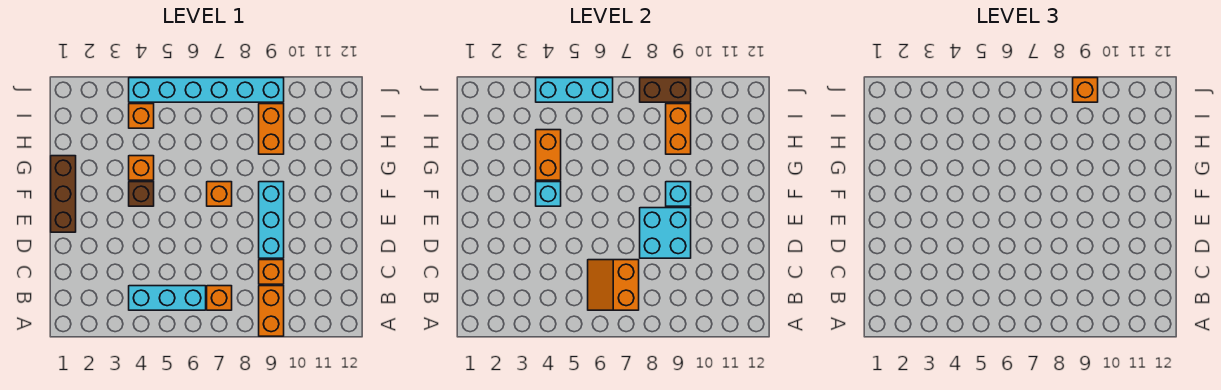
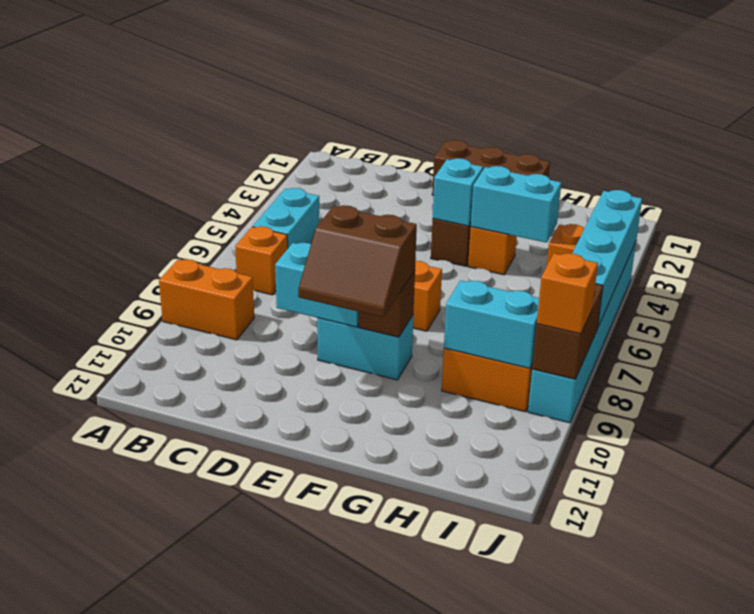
cyan 1x3 brick [129,286,206,310] -> cyan 1x2 brick [253,188,319,248]
orange 2x2 slope [588,260,639,310] -> none
orange 1x1 brick [259,260,284,284] -> none
cyan 2x2 brick [640,208,691,258] -> cyan 1x2 brick [275,243,359,327]
cyan 1x3 brick [259,182,284,258] -> cyan 1x2 brick [317,316,413,380]
none -> brown 2x2 slope [298,205,417,317]
cyan 1x1 brick [666,182,691,206] -> brown 1x1 brick [359,271,415,337]
orange 1x2 brick [536,130,561,180] -> cyan 1x2 brick [471,166,561,243]
orange 1x2 brick [666,104,691,154] -> cyan 1x2 brick [444,280,539,368]
cyan 1x3 brick [536,78,613,102] -> cyan 1x4 brick [572,190,642,327]

